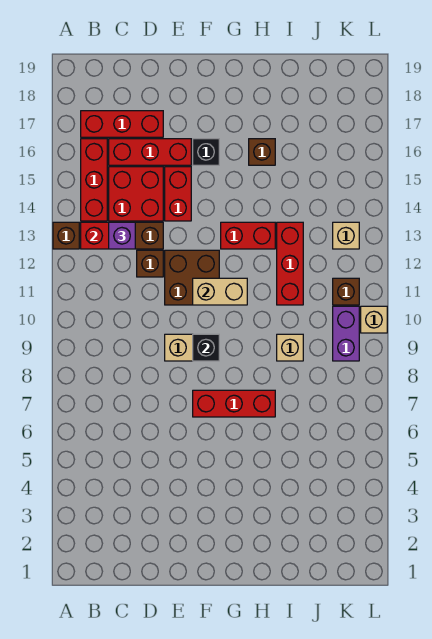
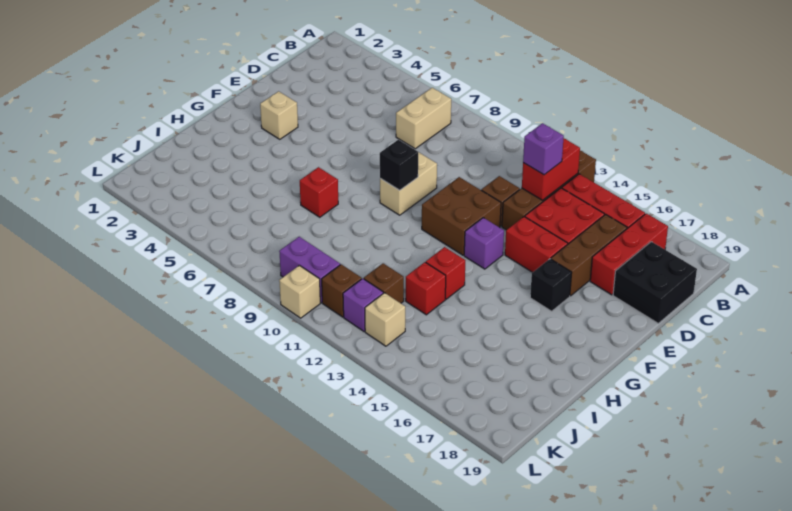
red 1x3 brick [109,139,191,165] -> brown 1x3 brick [551,214,627,296]
none -> black 2x2 brick [613,242,697,323]
red 1x3 brick [193,390,275,417] -> red 1x1 brick [300,167,338,217]
tan 1x2 brick [193,278,247,305] -> tan 1x2 brick moved to [396,88,451,149]
none -> purple 1x1 brick [464,218,504,269]
red 1x2 brick [221,222,275,249] -> red 1x1 brick [426,247,465,299]
brown 1x1 brick [249,139,275,165] -> brown 1x1 brick moved to [364,263,404,303]
tan 1x1 brick [277,334,303,361] -> tan 1x1 brick moved to [260,91,298,139]
red 1x3 brick [277,222,303,305] -> red 1x1 brick [406,262,446,315]
none -> purple 1x1 brick [343,279,383,332]

